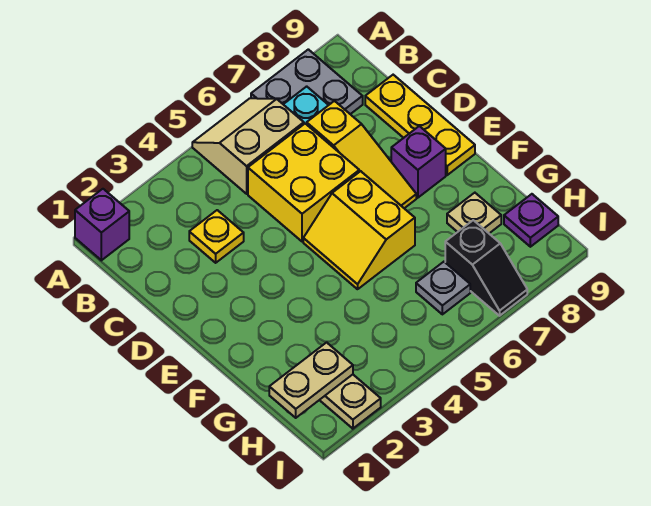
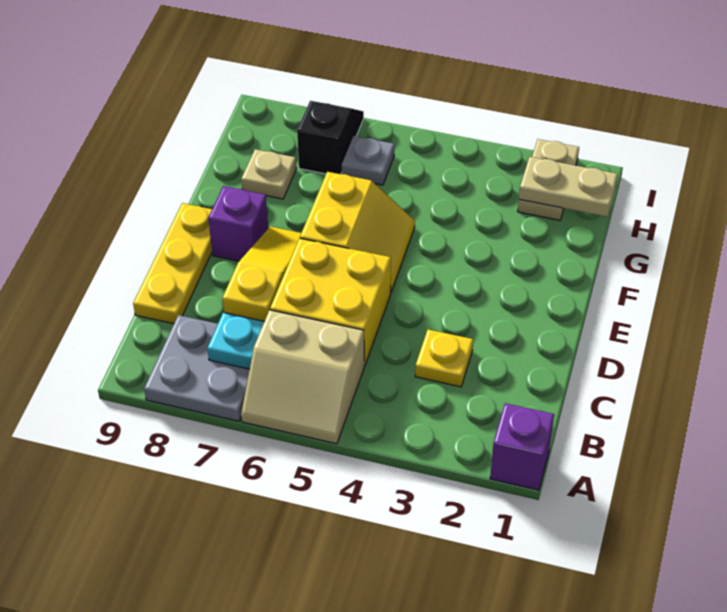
purple 1x1 plate [504,194,558,247] -> none

